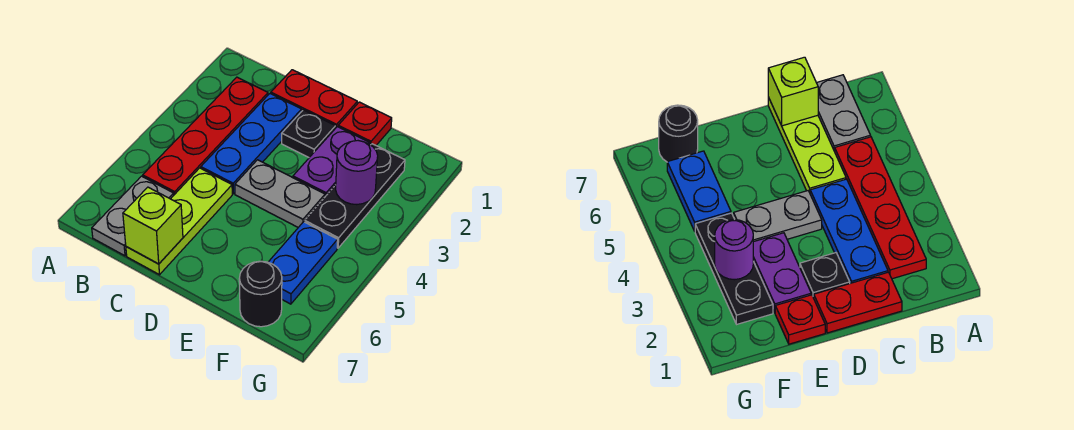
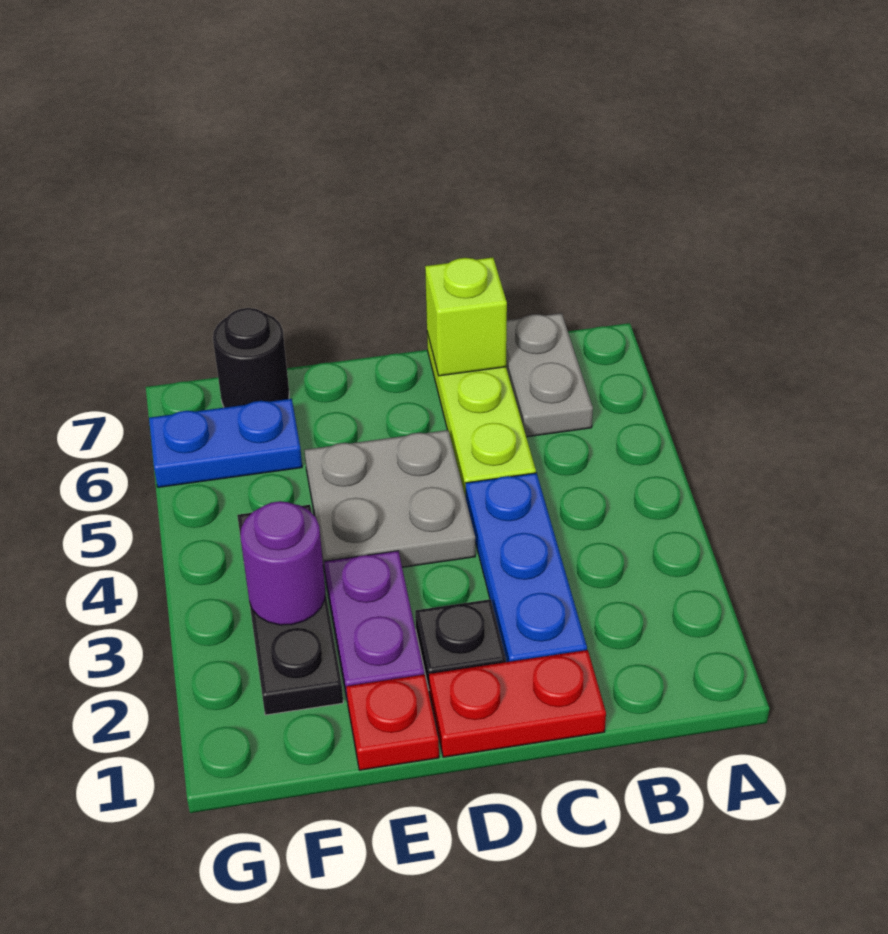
red 1x4 plate [143,77,268,195] -> none
grey 1x2 plate [235,160,325,227] -> grey 2x2 plate [304,430,475,578]
blue 1x2 plate [268,222,338,304] -> blue 1x2 plate turned to [149,399,302,487]

